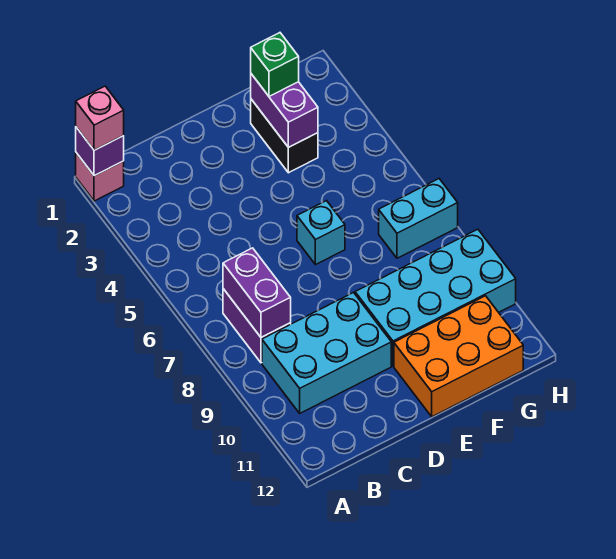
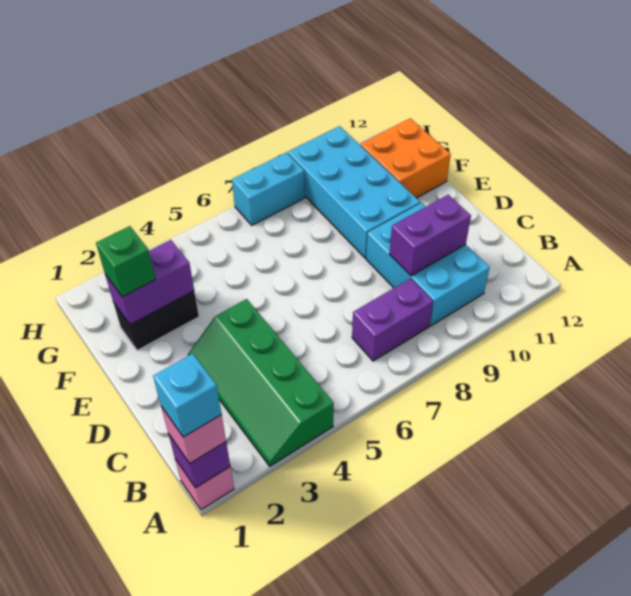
none -> green 2x4 slope [188,299,334,466]
purple 1x2 brick [223,248,291,337] -> purple 1x2 brick moved to [390,195,471,276]
cyan 1x1 brick [297,201,345,265] -> cyan 1x1 brick moved to [153,354,221,437]
orange 2x3 brick [394,296,523,417] -> orange 2x2 brick [360,118,451,198]
cyan 1x2 brick [379,179,458,258] -> cyan 1x2 brick turned to [232,152,305,225]

